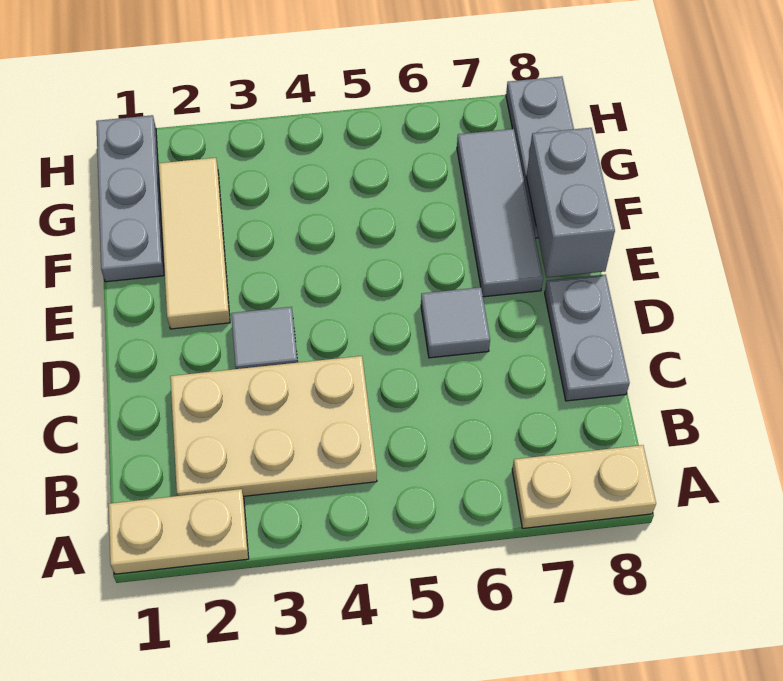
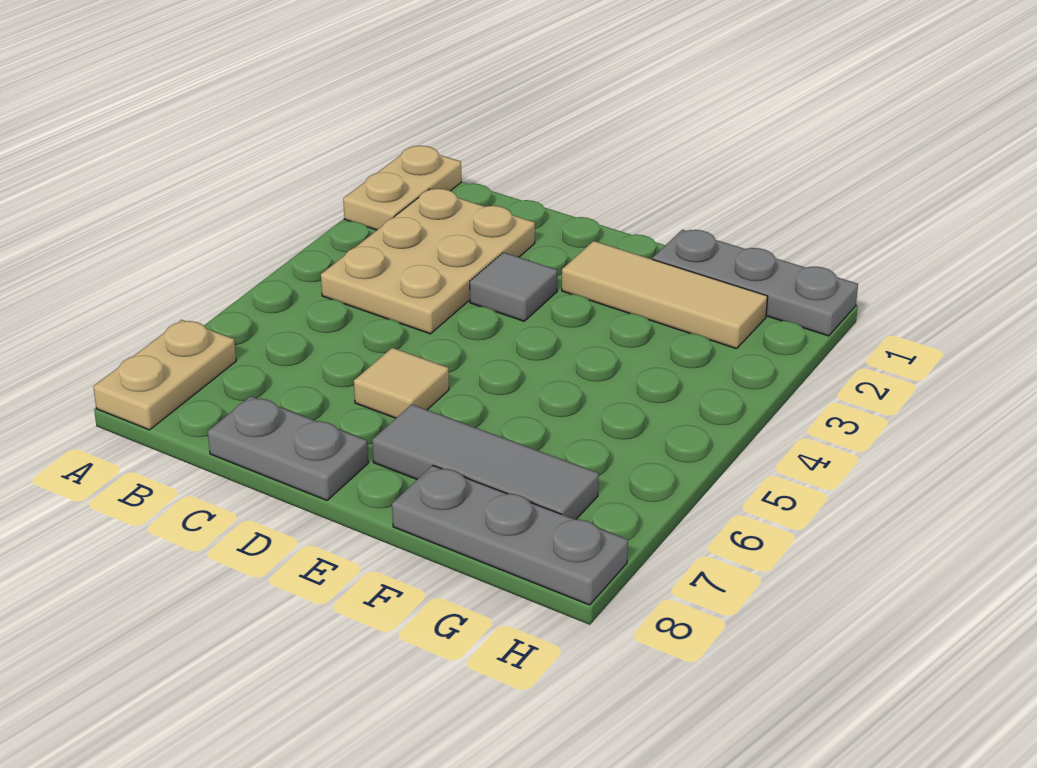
grey 1x1 tile [421,287,490,358] -> tan 1x1 tile [354,348,449,418]
grey 1x2 brick [526,128,615,278] -> none

